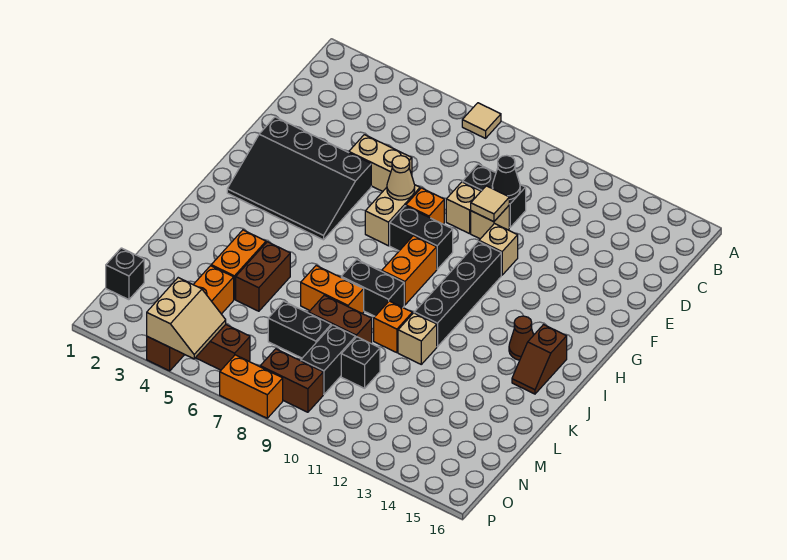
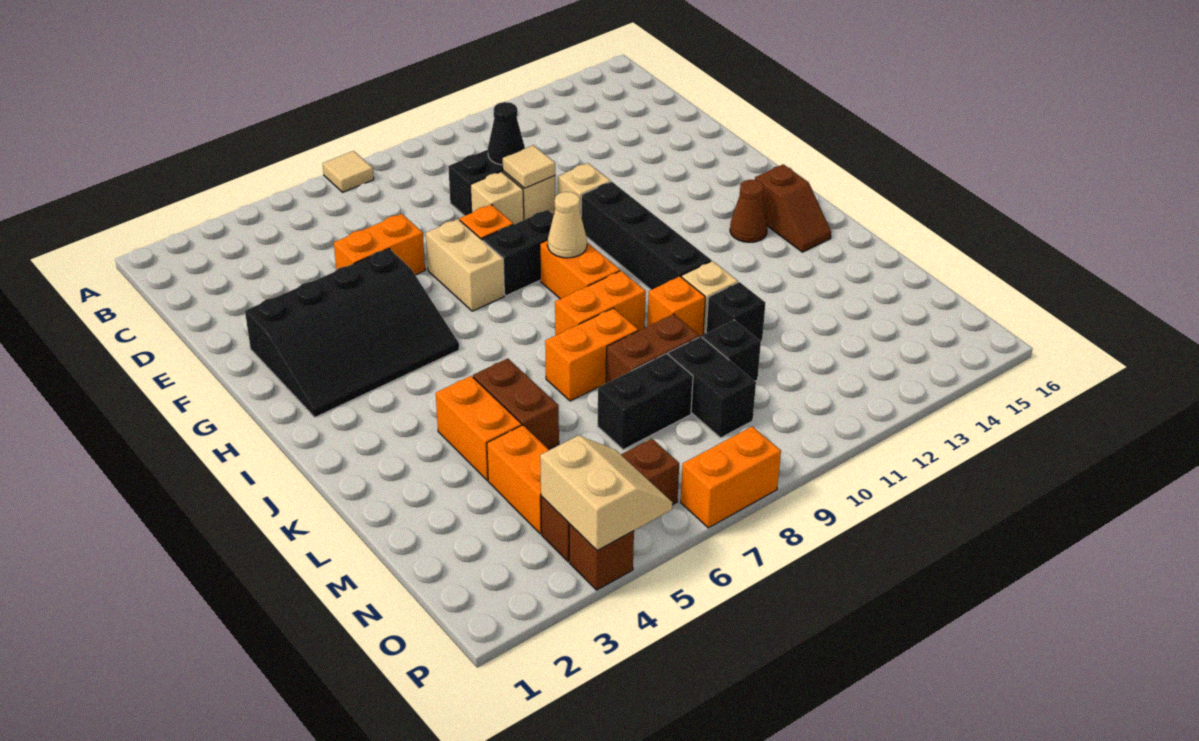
tan 1x2 brick [349,135,412,191] -> orange 1x2 brick [334,214,425,275]
tan 1x1 cone [387,156,415,200] -> tan 1x1 cone moved to [548,192,587,258]
black 1x2 brick [341,259,404,316] -> orange 1x2 brick [555,271,646,335]
black 1x1 brick [106,248,144,300] -> black 1x1 brick moved to [706,282,765,341]
brown 1x2 brick [260,349,323,412] -> none

